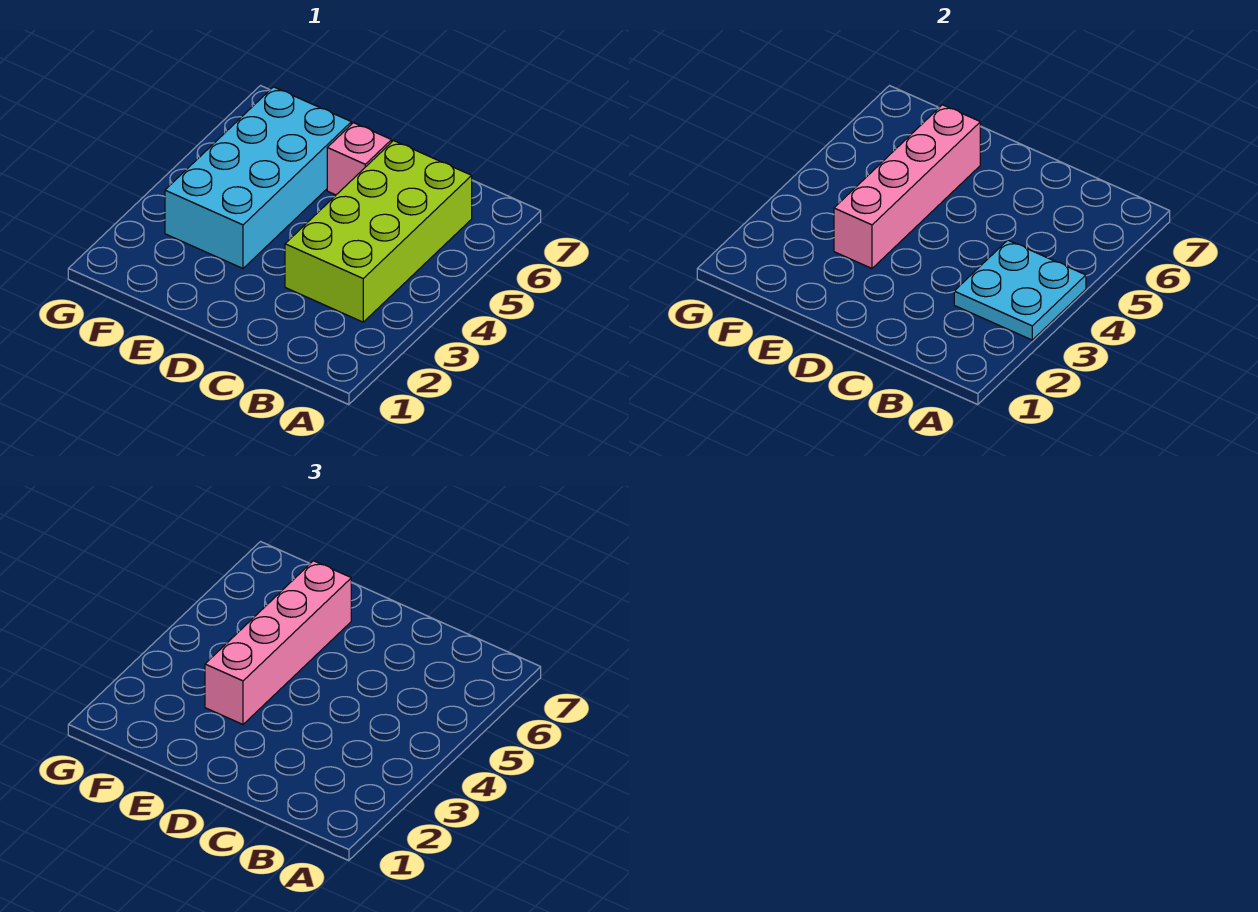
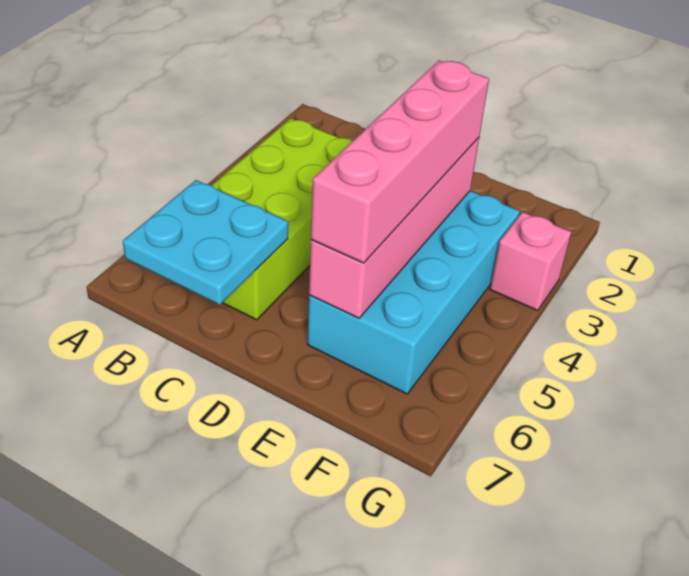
cyan 2x2 plate [954,240,1086,340] -> cyan 2x2 plate moved to [123,180,288,305]
pink 1x1 brick [327,123,392,195] -> pink 1x1 brick moved to [490,212,571,311]

